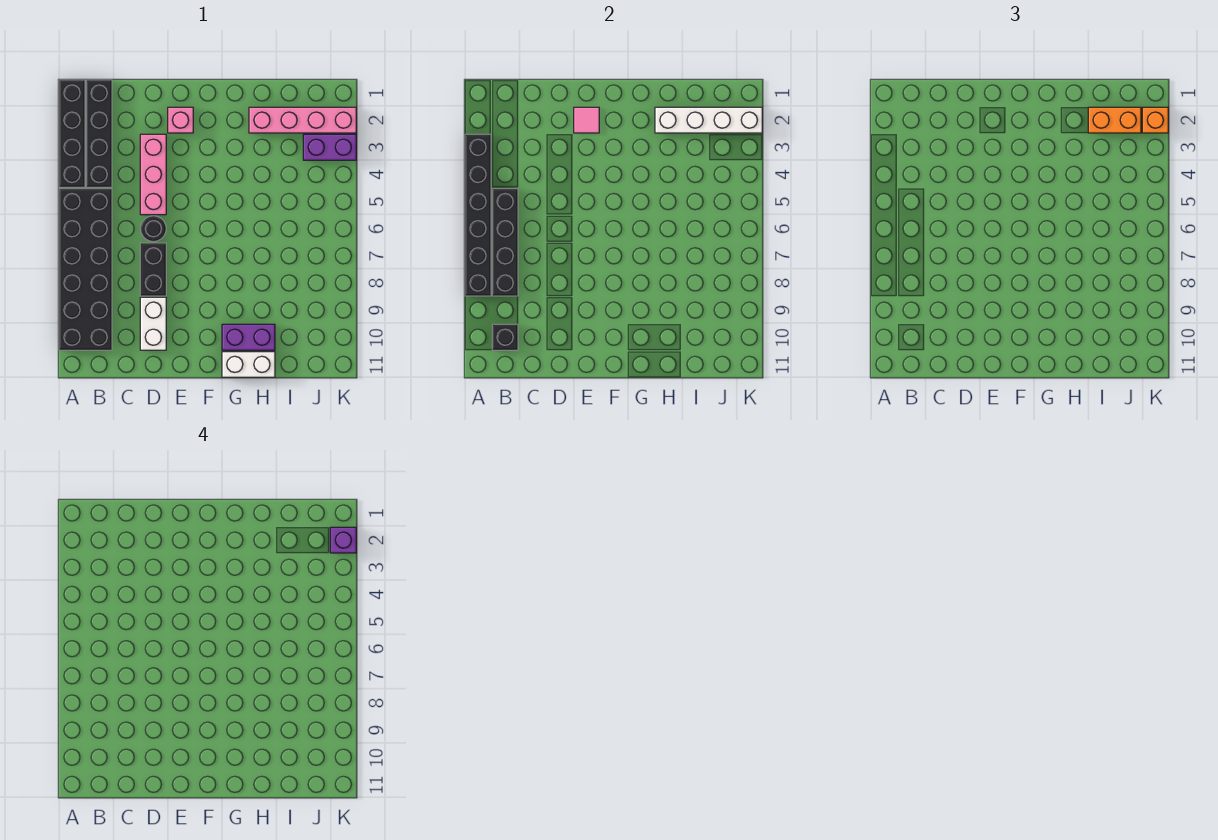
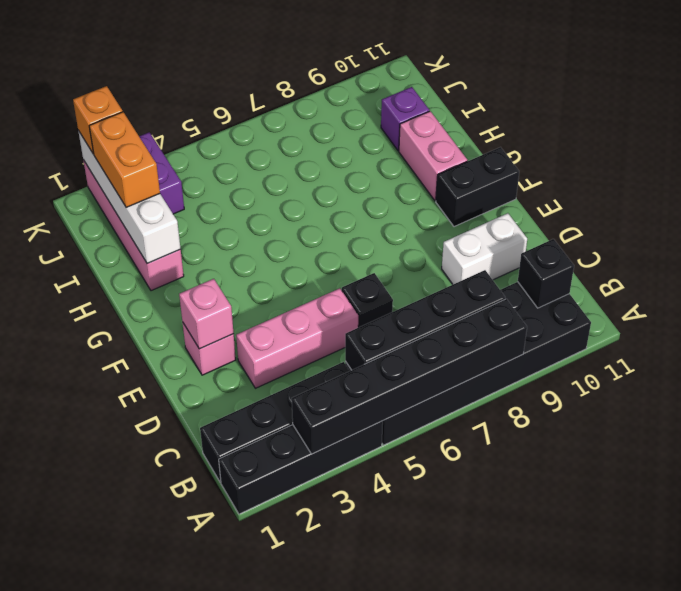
black 1x1 round brick [141,216,166,242] -> black 1x1 brick [342,273,393,328]
black 1x2 brick [140,243,166,296] -> black 1x2 brick moved to [436,147,519,227]
pink 1x1 tile [574,107,599,133] -> pink 1x1 brick [179,279,234,349]
purple 1x2 brick [222,324,275,350] -> pink 1x2 brick [399,111,467,201]
white 1x2 brick [222,352,275,377] -> none
purple 1x1 brick [330,527,356,553] -> purple 1x1 brick moved to [381,87,429,151]

